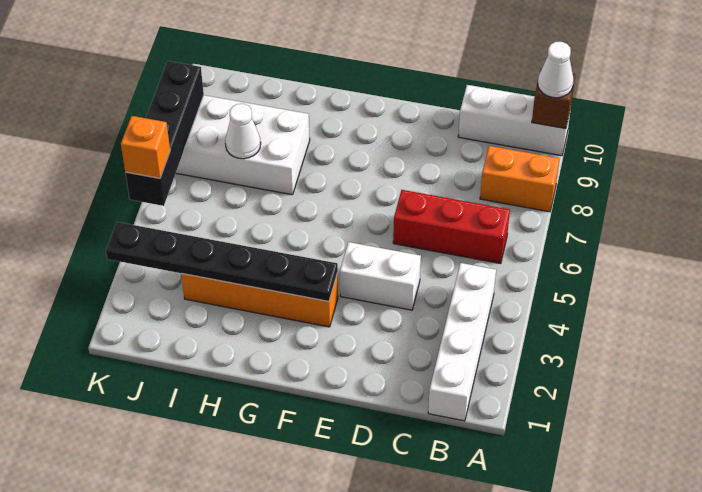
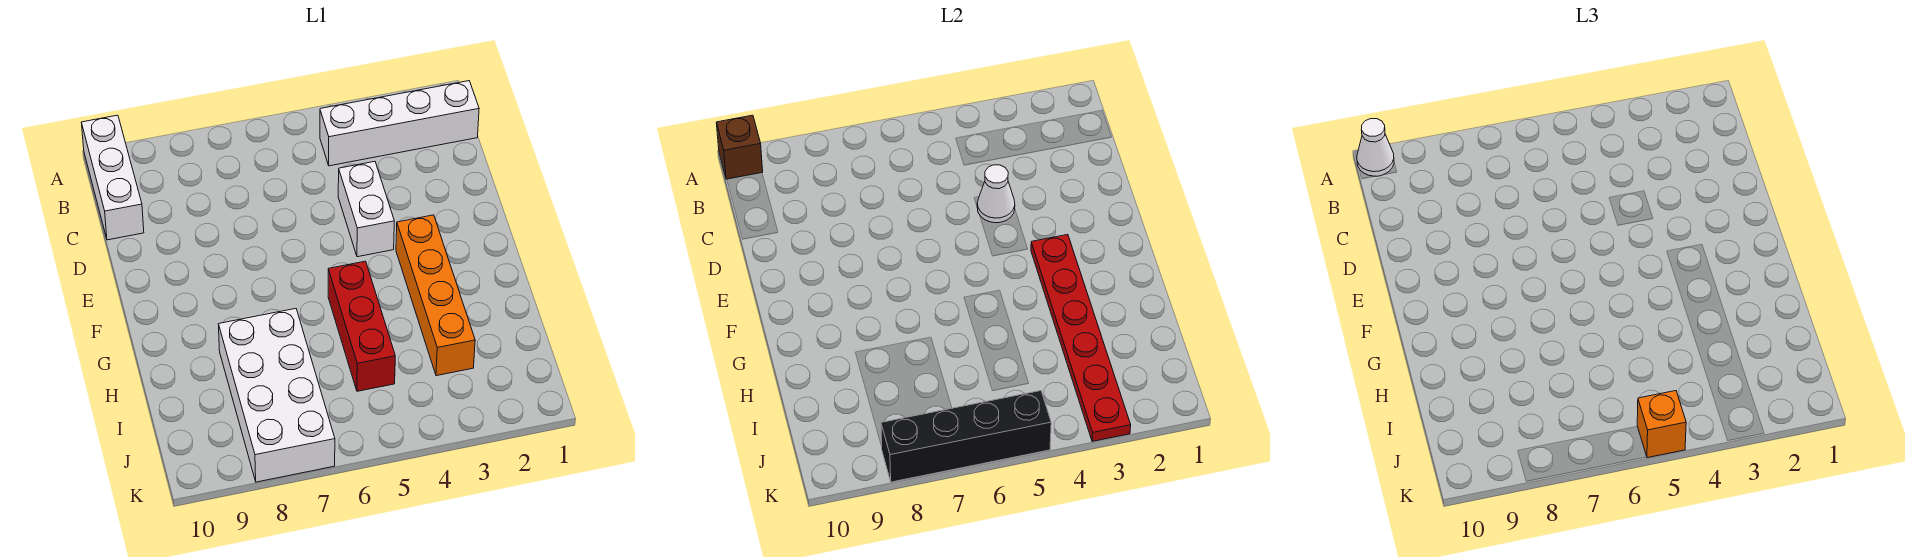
orange 1x2 brick [480,146,560,212] -> none
red 1x3 brick [393,190,510,264] -> red 1x3 brick moved to [328,261,395,391]
black 1x6 plate [106,222,338,301] -> red 1x6 plate [1031,234,1131,441]
white 1x1 cone [225,104,261,159] -> white 1x1 cone moved to [977,165,1015,223]

